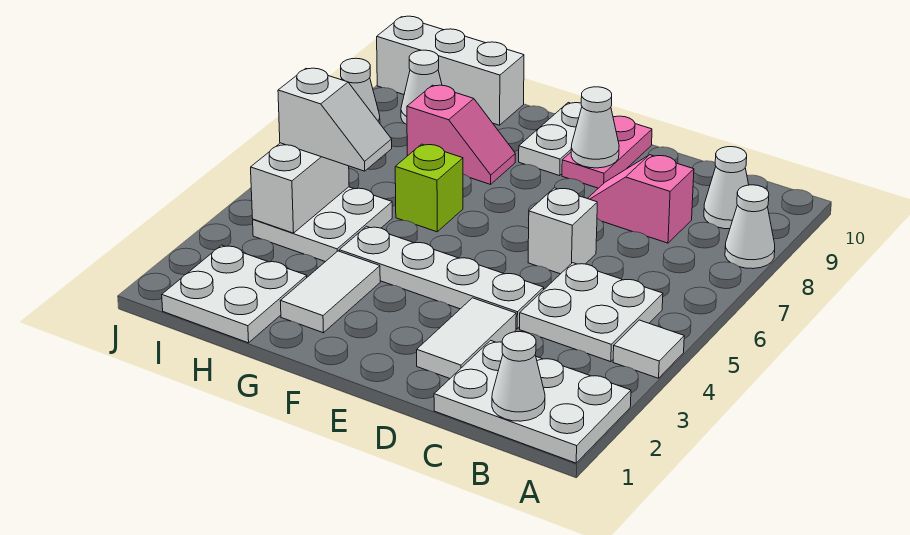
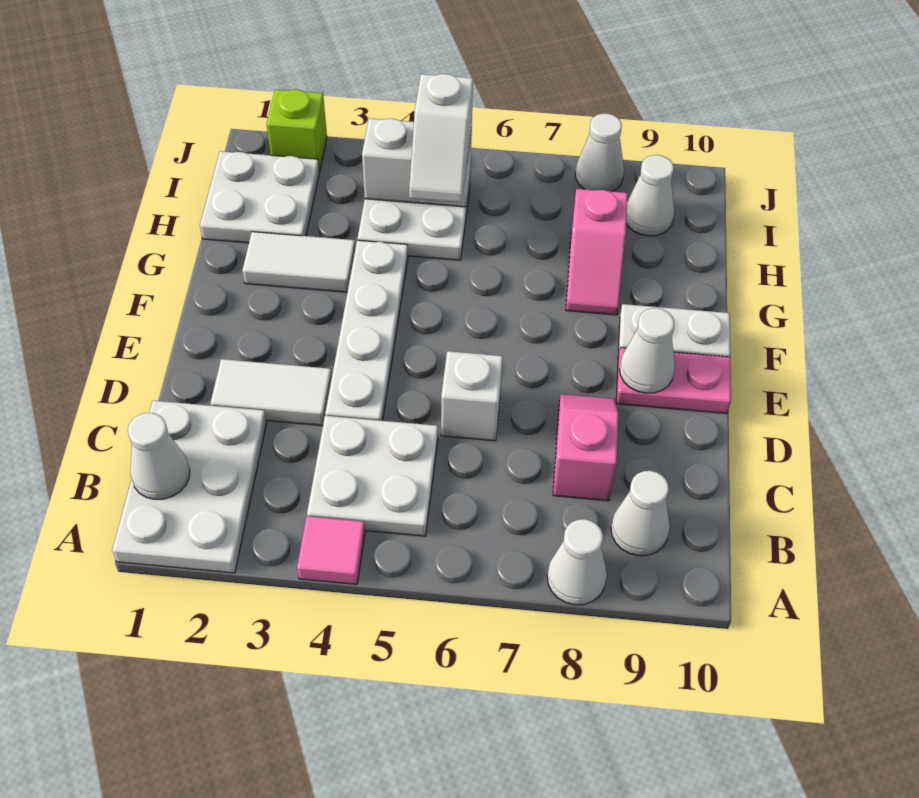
white 1x1 tile [613,320,684,378] -> pink 1x1 tile [297,516,365,584]
lime 1x1 brick [395,144,463,232] -> lime 1x1 brick moved to [267,89,327,171]
white 1x3 brick [377,16,524,125] -> none

